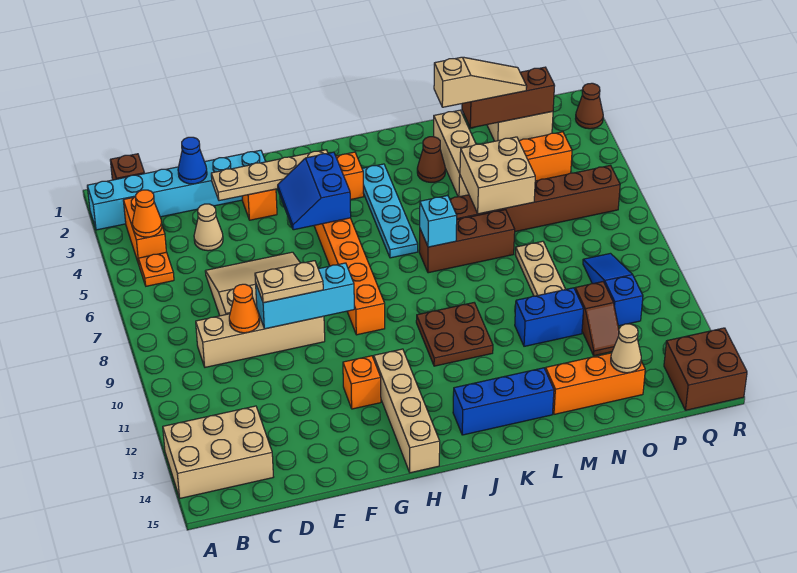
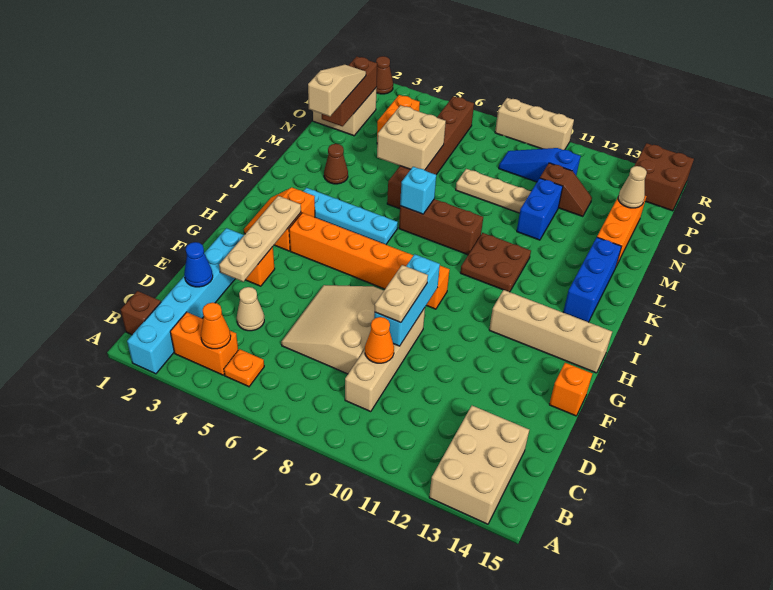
blue 2x2 slope [278,152,351,230] -> none
orange 1x1 brick [343,356,381,409] -> orange 1x1 brick moved to [549,363,592,416]
brown 1x3 brick [419,210,515,273] -> brown 1x3 brick turned to [399,199,483,255]
tan 1x3 brick [434,110,476,197] -> tan 1x3 brick moved to [495,98,574,150]

